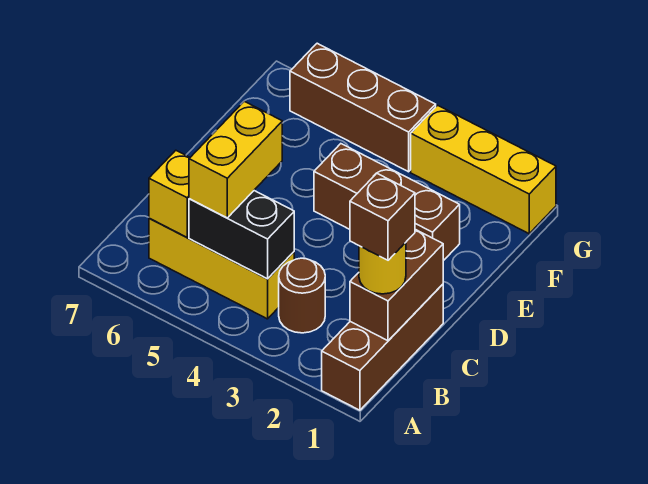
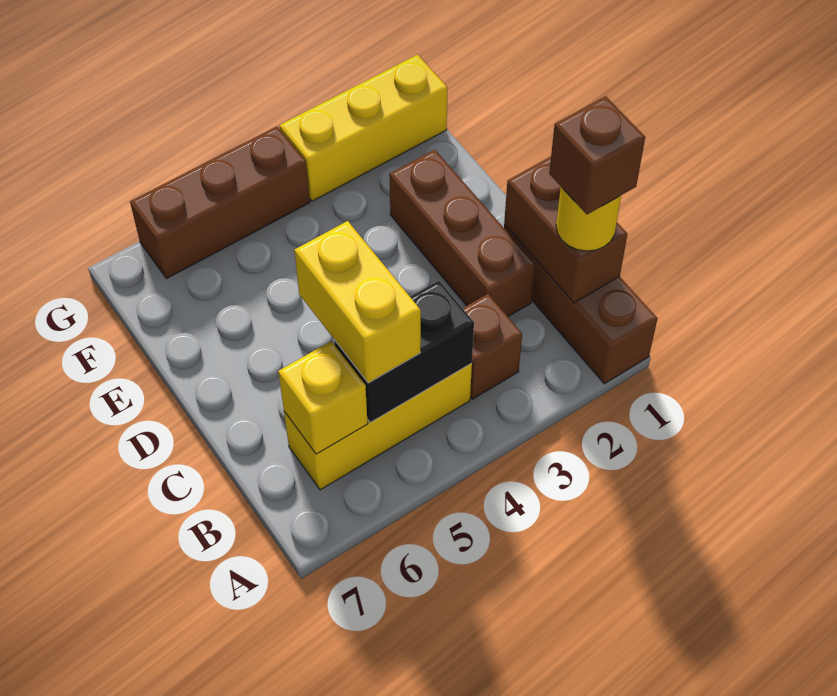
brown 1x1 round brick [279,258,325,333] -> brown 1x1 brick [463,294,522,399]
brown 1x3 brick [314,144,460,261] -> brown 1x3 brick turned to [389,150,535,317]

